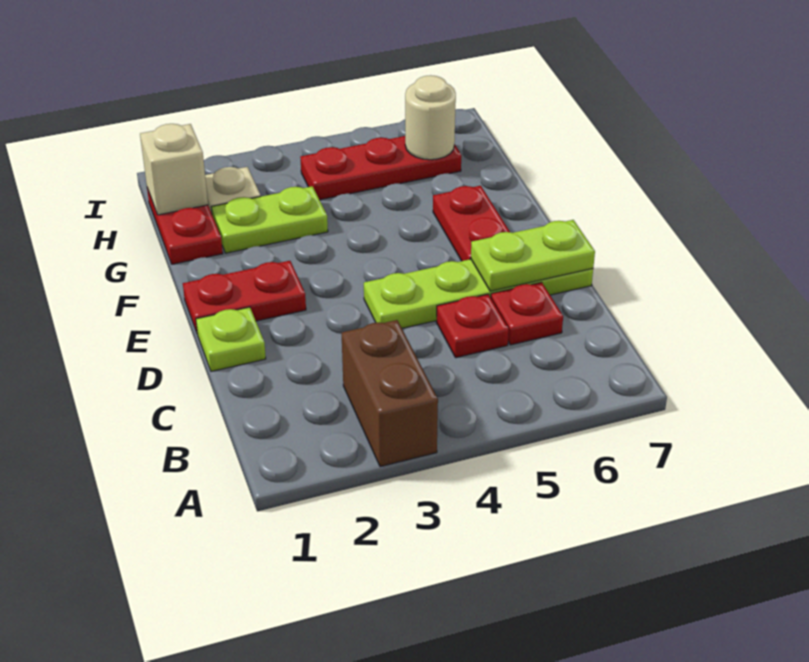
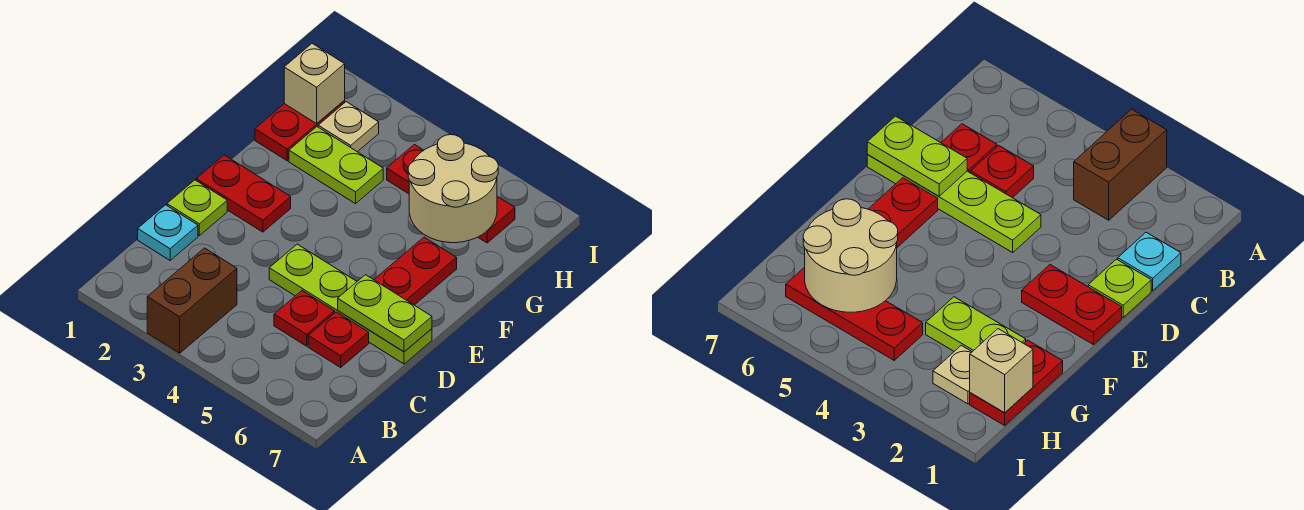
none -> cyan 1x1 plate [138,205,198,260]
tan 1x1 round brick [405,75,456,160] -> tan 2x2 round brick [408,135,498,243]

